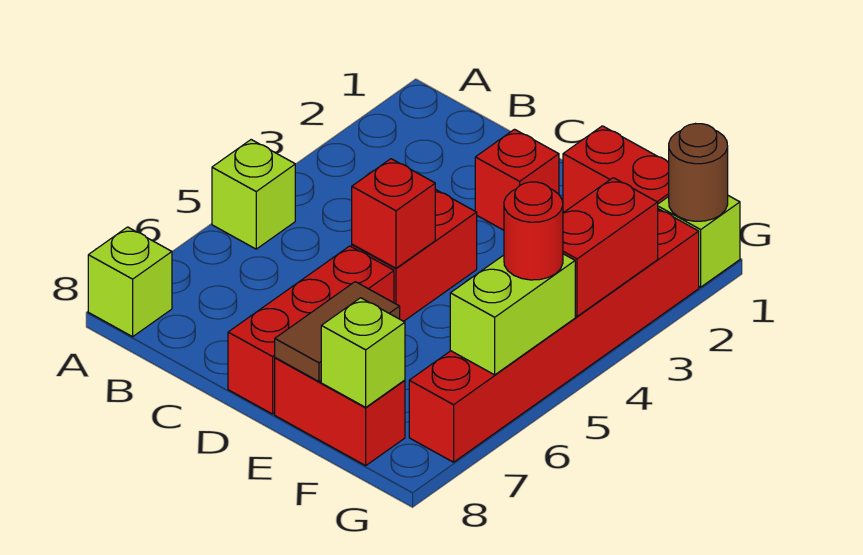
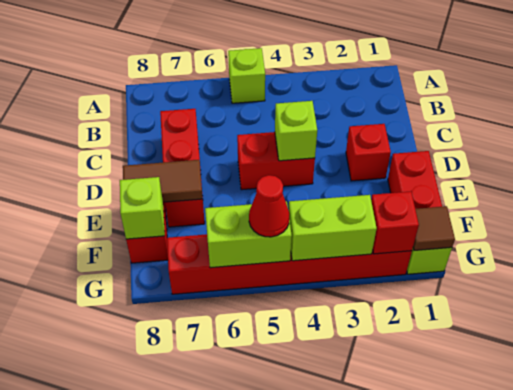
lime 1x1 brick [88,227,172,337] -> lime 1x1 brick moved to [275,101,317,161]
red 1x1 brick [352,159,435,268] -> red 1x1 brick moved to [371,191,419,254]
red 1x3 brick [228,246,394,414] -> red 1x3 brick turned to [160,109,205,227]
brown 1x1 round brick [669,124,728,221] -> brown 1x1 tile [413,206,455,251]
red 1x2 brick [563,178,658,316] -> lime 1x2 brick [289,195,377,261]
red 1x1 round brick [504,182,563,280] -> red 1x1 cone [249,175,290,237]

